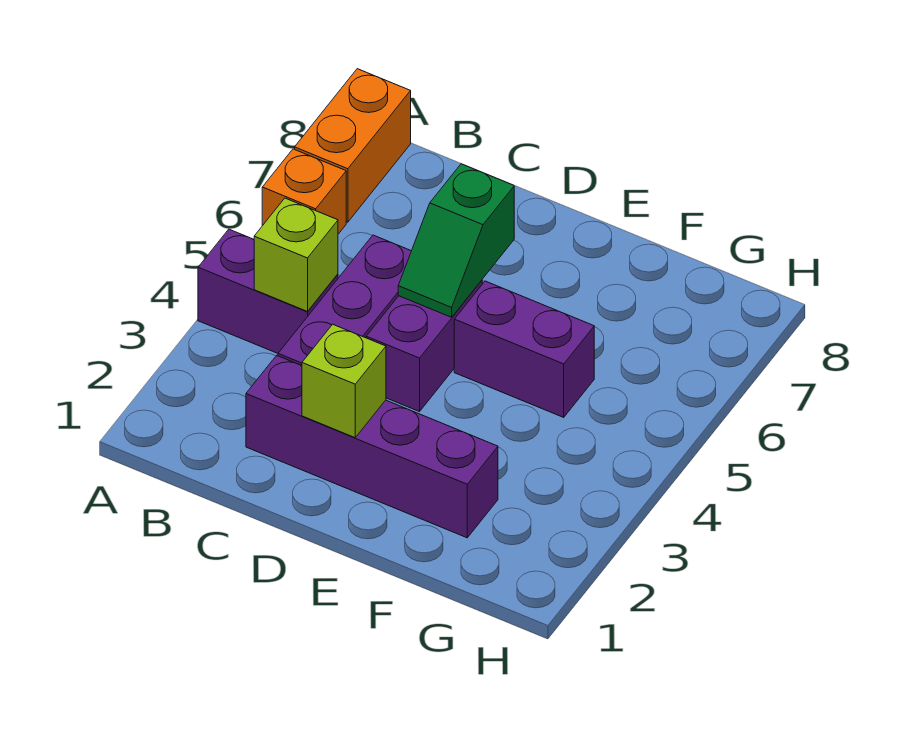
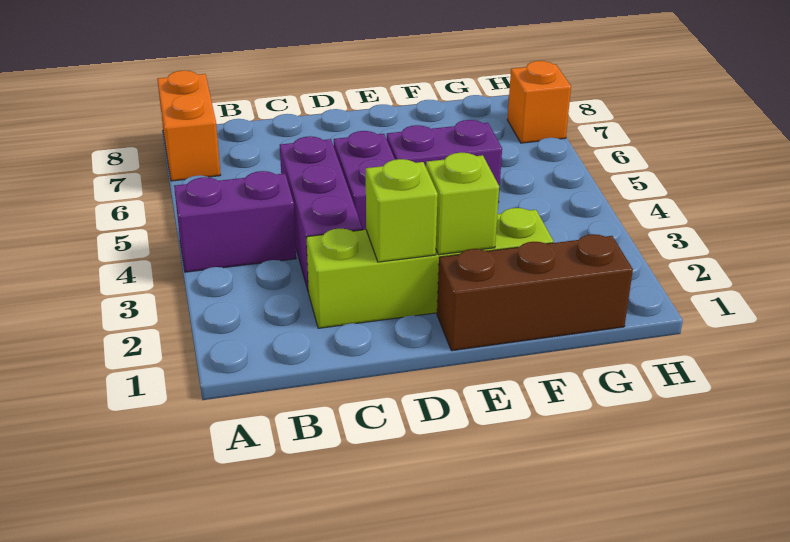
orange 1x1 brick [262,149,346,234] -> orange 1x1 brick moved to [507,61,571,143]
lime 1x1 brick [254,198,338,311] -> lime 1x1 brick moved to [426,153,499,255]
purple 1x4 brick [246,356,498,538] -> lime 1x4 brick [306,208,554,328]
green 1x2 slope [398,164,514,317] -> none
none -> brown 1x3 brick [437,234,633,351]

